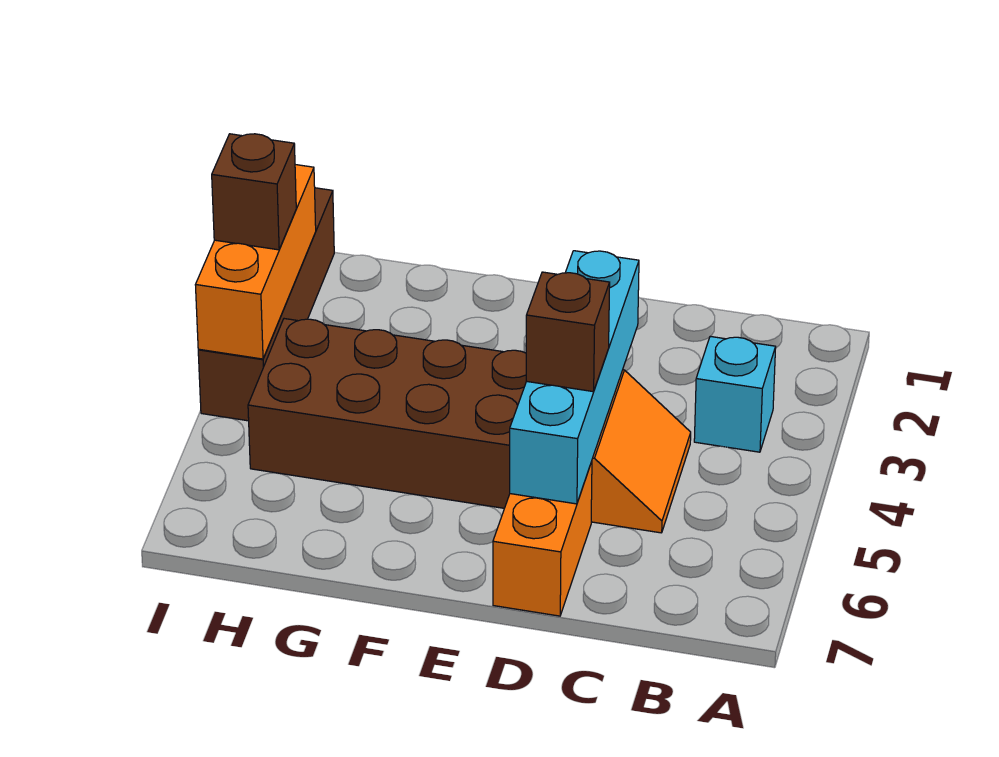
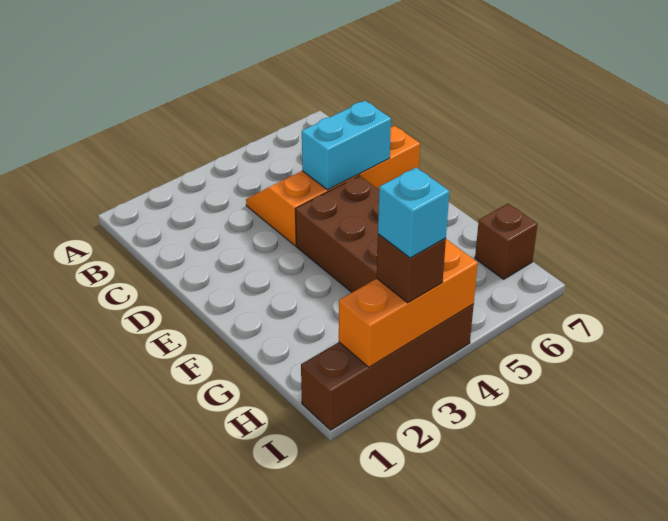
cyan 1x1 brick [694,336,776,452] -> cyan 1x1 brick moved to [378,168,449,258]
cyan 1x4 brick [510,251,639,504] -> cyan 1x2 brick [302,101,391,190]
brown 1x1 brick [526,272,610,392] -> brown 1x1 brick moved to [475,204,538,279]

